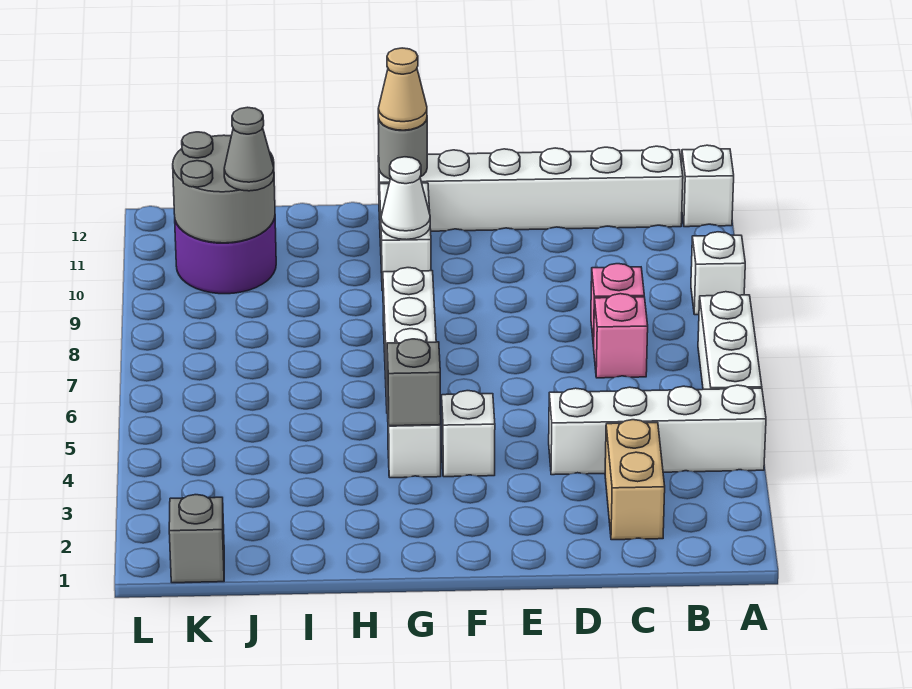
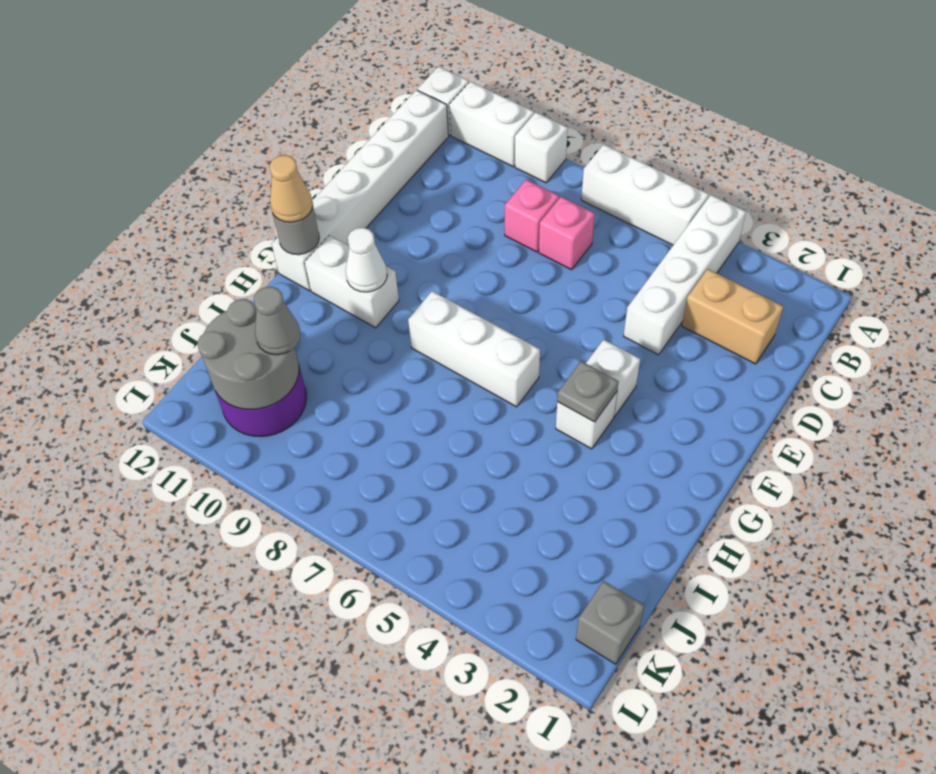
none -> white 1x2 brick [449,81,534,166]
grey 1x1 brick [387,339,441,426] -> grey 1x1 plate [557,361,619,422]

